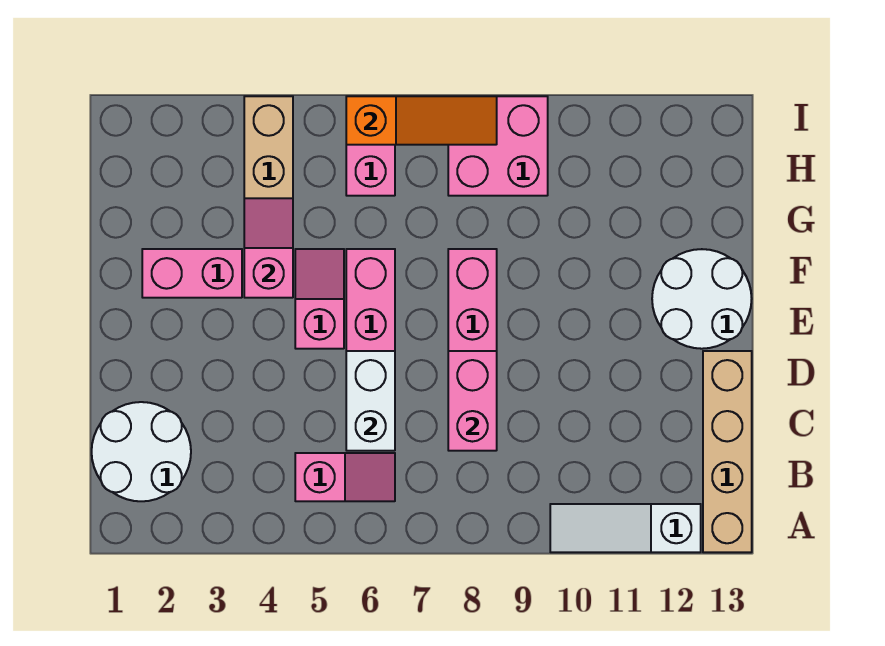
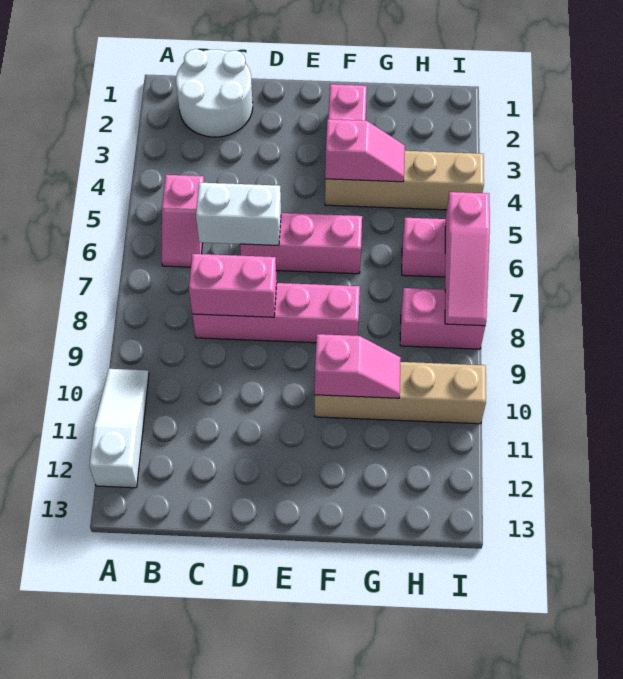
tan 1x4 brick [703,351,752,552] -> tan 1x4 brick moved to [315,362,486,424]
pink 1x2 slope [295,249,344,349] -> pink 1x2 slope moved to [315,334,401,398]
white 2x2 round brick [652,249,752,349] -> none
pink 2x2 brick [448,96,548,196] -> pink 1x2 brick [400,288,485,349]
orange 1x3 slope [346,96,497,145] -> pink 1x3 slope [445,192,490,326]

